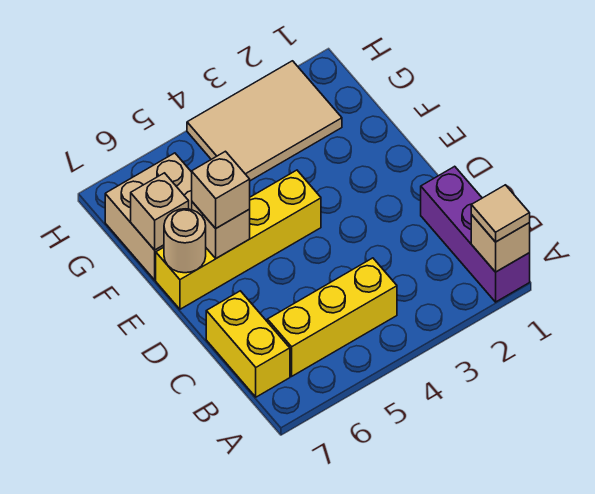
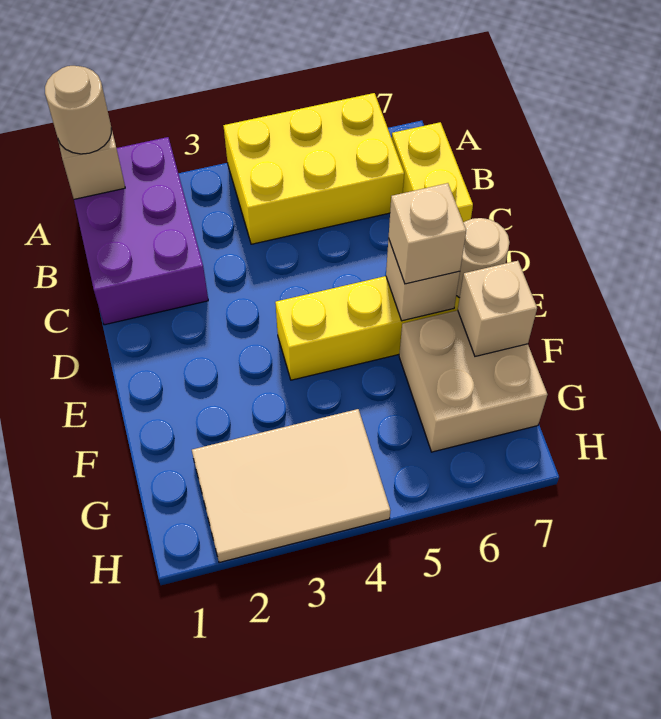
purple 1x3 brick [421,166,530,302] -> purple 2x3 brick [74,137,208,325]
tan 1x1 tile [471,185,530,242] -> tan 1x1 round brick [45,66,111,154]
yellow 1x3 brick [267,258,397,376] -> yellow 2x3 brick [223,93,404,244]

